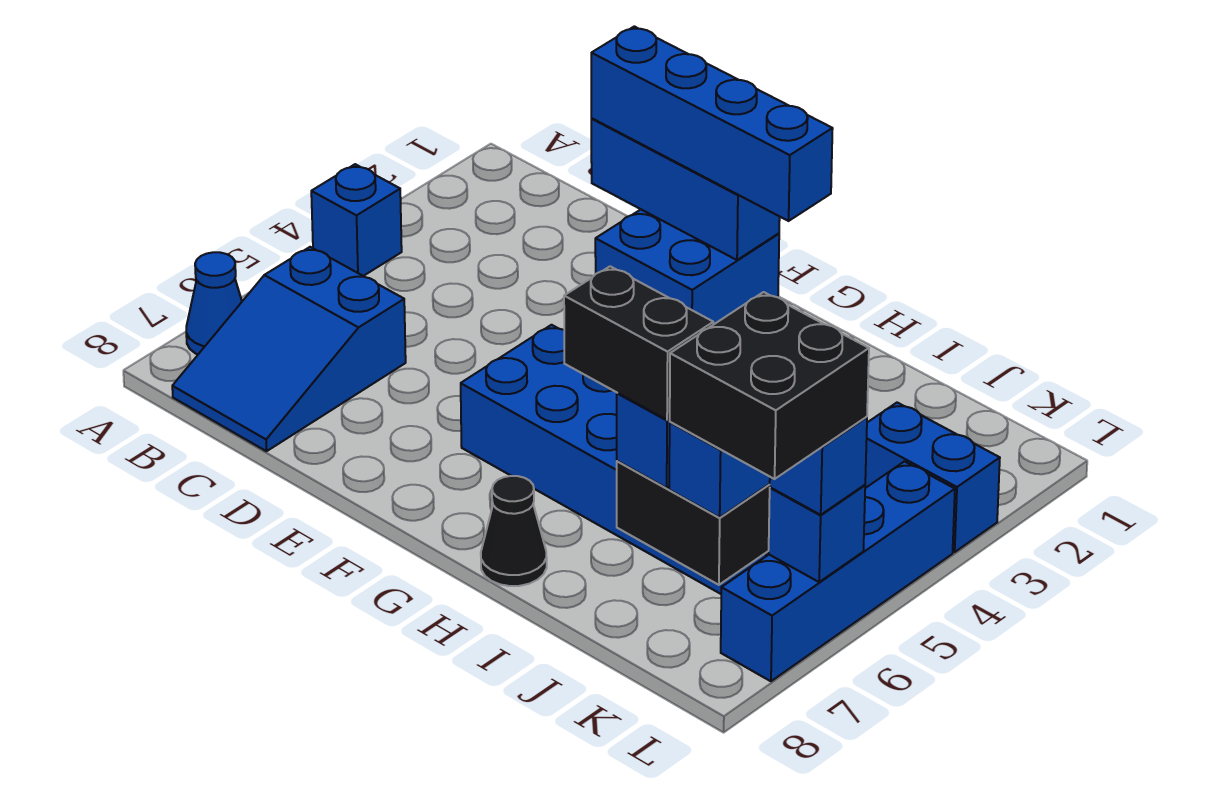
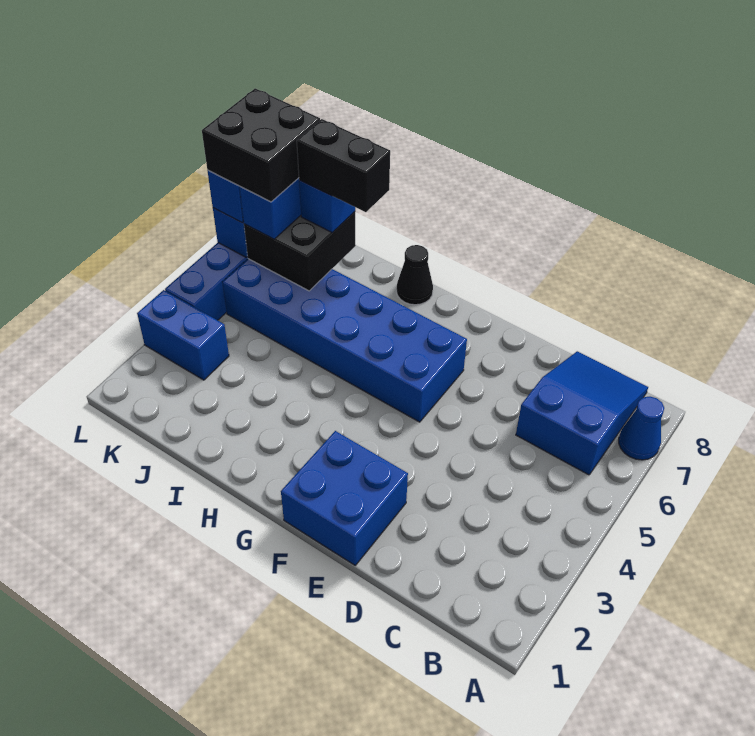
blue 1x1 brick [311,164,402,276] -> none
blue 1x3 brick [591,119,780,260] -> none
blue 1x4 brick [591,26,833,221] -> none

